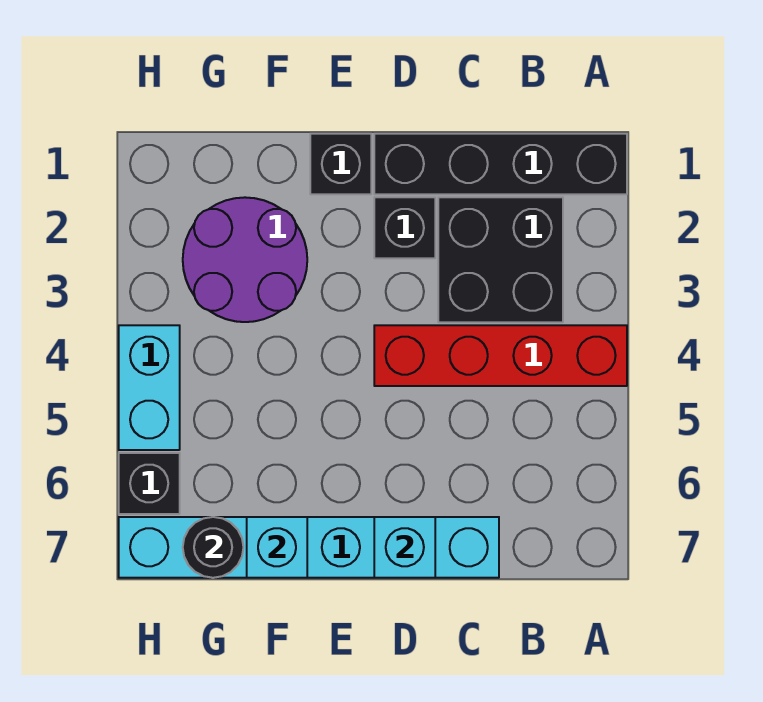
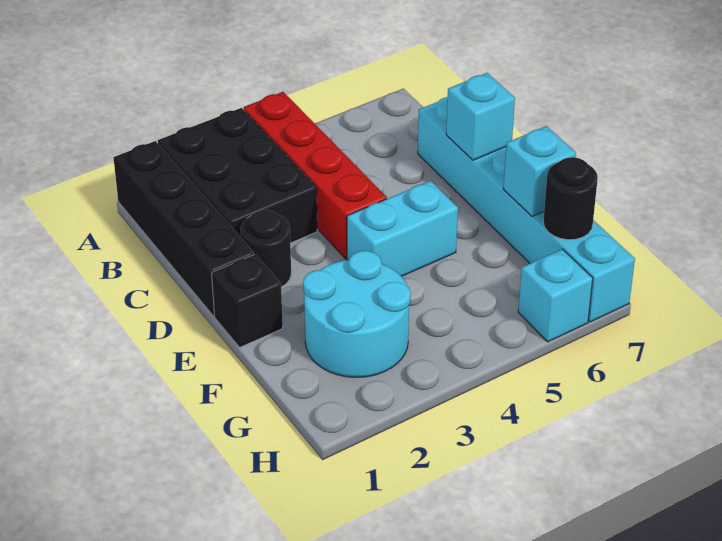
black 2x2 brick [438,197,563,322] -> black 2x3 brick [158,108,317,243]
black 1x1 brick [374,197,435,258] -> black 1x1 round brick [241,210,291,287]
purple 2x2 round brick [183,197,307,322] -> cyan 2x2 round brick [303,251,410,377]
cyan 1x2 brick [119,325,180,450] -> cyan 1x2 brick moved to [347,181,458,276]
black 1x1 brick [119,453,180,514] -> cyan 1x1 brick [518,249,593,342]

